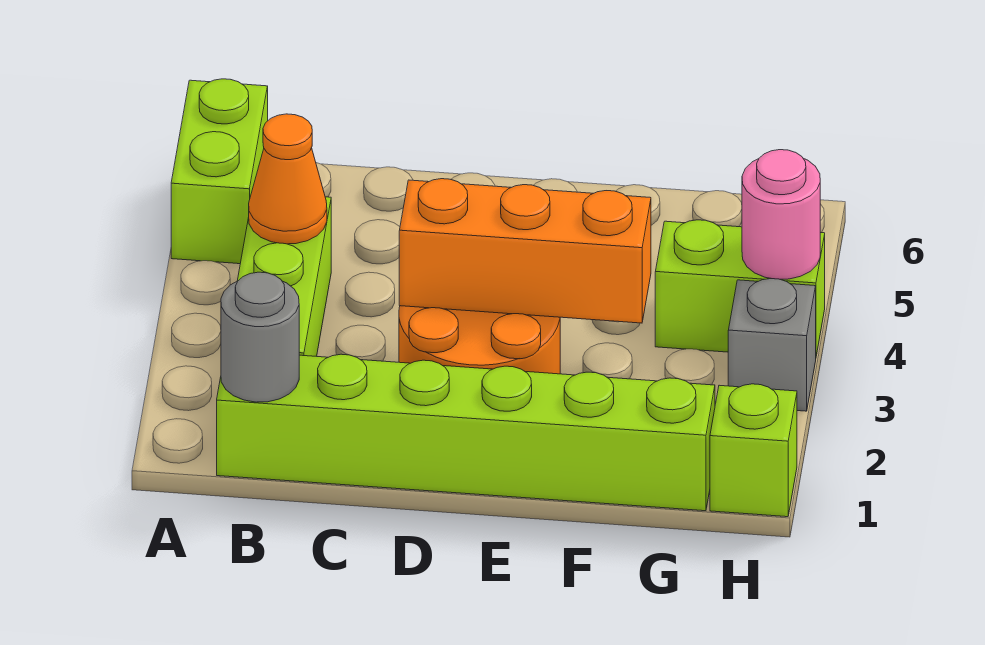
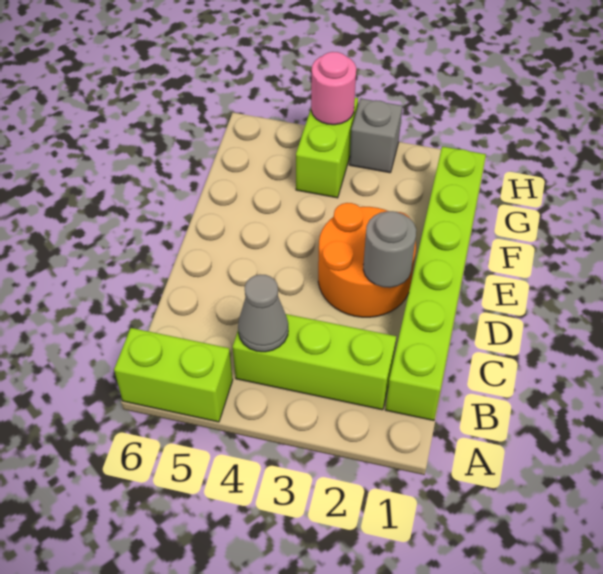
grey 1x1 round brick [221,272,299,402] -> grey 1x1 round brick moved to [363,211,416,288]
orange 1x1 cone [249,114,327,244] -> grey 1x1 cone [238,275,288,352]
orange 1x3 brick [399,179,651,323] -> none
lime 1x1 brick [710,384,797,517] -> none

